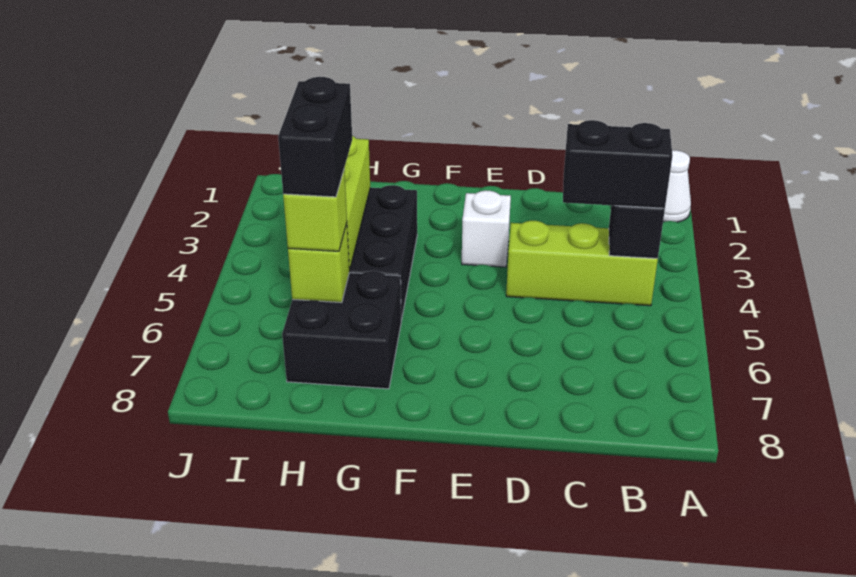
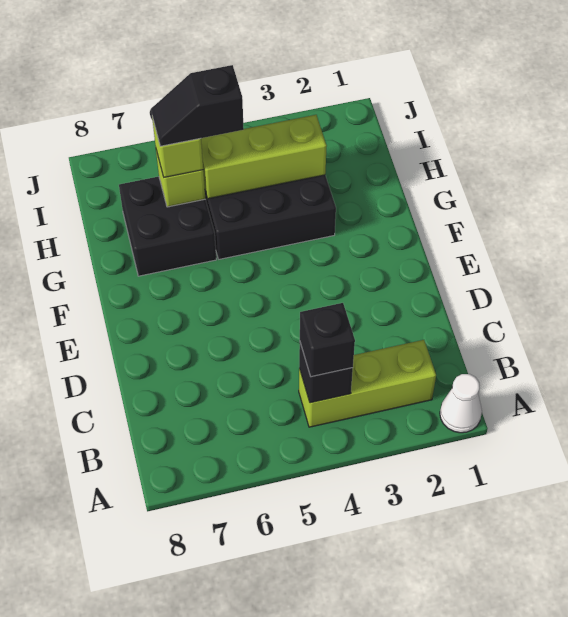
lime 1x3 brick [506,221,658,306] -> lime 1x3 brick turned to [299,340,436,427]
black 1x2 brick [563,120,673,208] -> black 1x1 brick [300,303,355,377]
white 1x1 brick [462,190,511,267] -> none
black 1x2 brick [278,77,352,197] -> black 1x2 slope [151,65,244,146]

